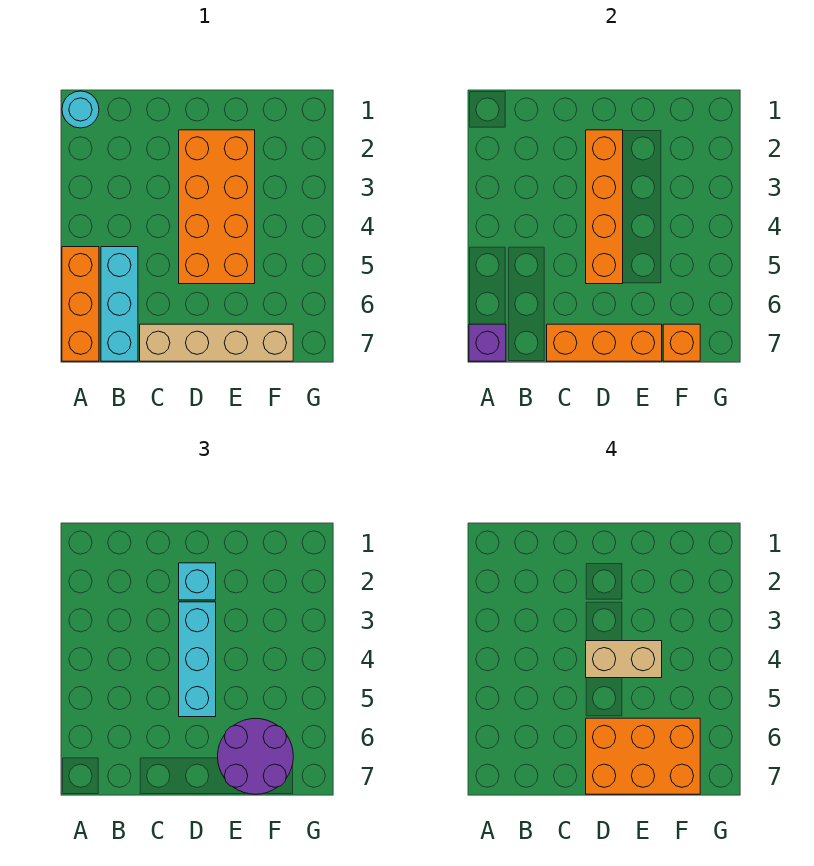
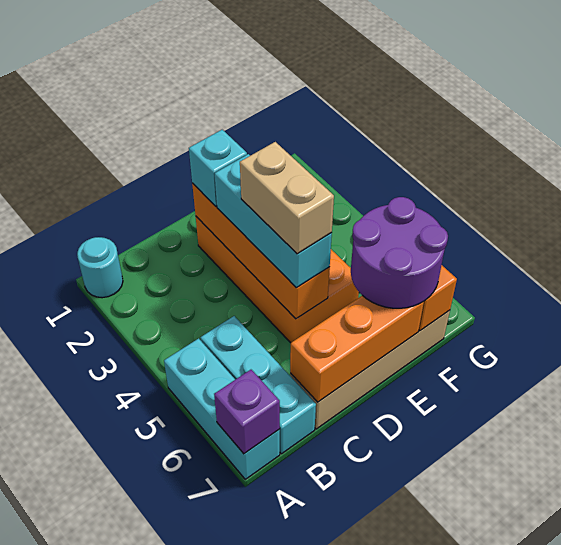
orange 1x3 brick [62,247,99,361] -> cyan 1x3 brick [164,338,280,479]
tan 1x2 brick [586,641,662,678] -> tan 1x2 brick turned to [240,142,334,254]
orange 2x3 brick [586,718,700,794] -> none

